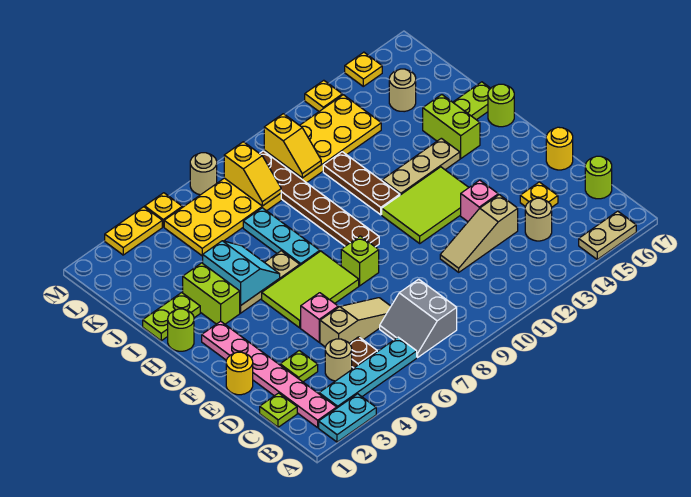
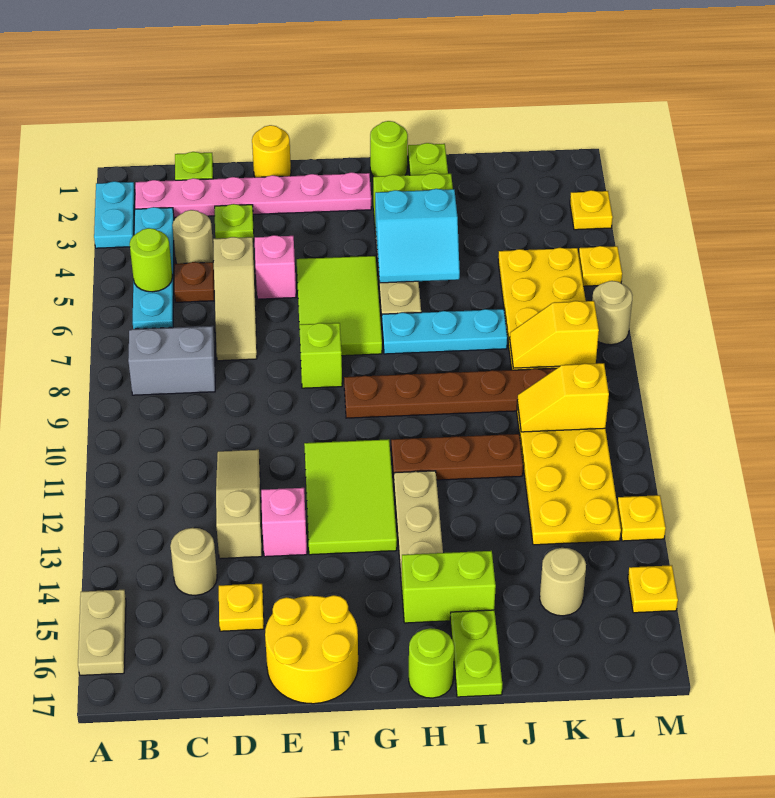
lime 1x1 round brick [585,156,612,199] -> lime 1x1 round brick moved to [130,228,172,292]
yellow 1x1 round brick [546,127,573,170] -> yellow 2x2 round brick [265,595,358,704]
yellow 1x2 plate [105,207,162,255] -> yellow 1x1 plate [570,190,613,230]

